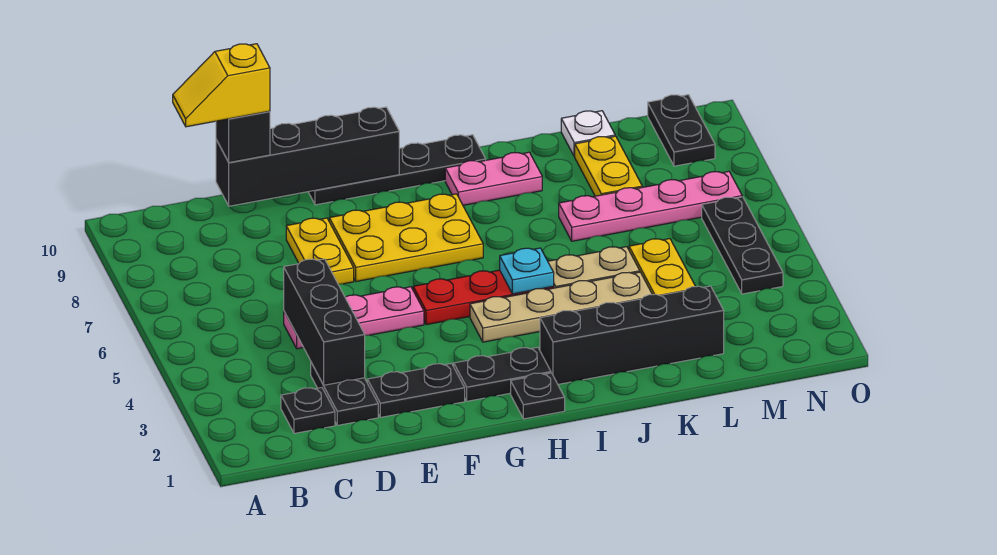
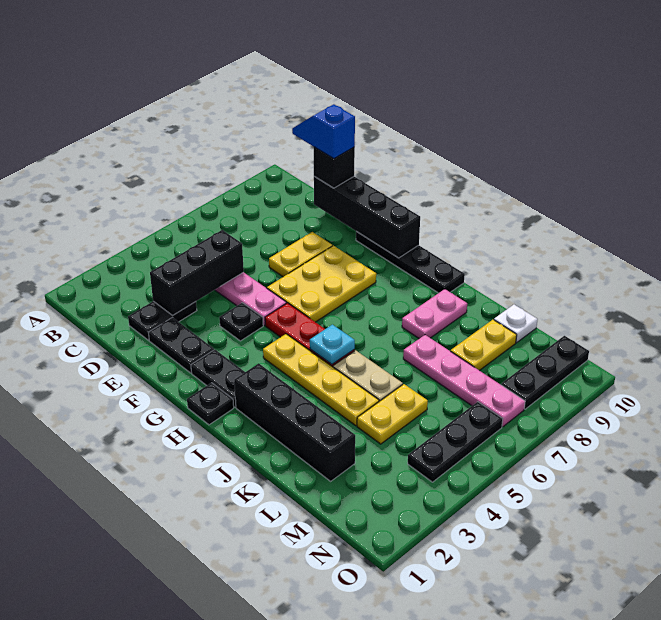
black 1x1 plate [281,388,335,433] -> black 1x1 plate moved to [219,303,263,341]
yellow 1x2 slope [173,44,270,127] -> blue 1x2 slope [292,104,355,159]
yellow 2x3 plate [329,194,483,281] -> yellow 2x3 plate turned to [267,246,376,322]
tan 1x4 plate [470,272,652,342] -> yellow 1x4 plate [263,334,379,426]
pink 1x2 plate [445,152,542,205] -> pink 1x2 plate turned to [402,289,467,339]
black 1x2 plate [648,95,715,166] -> black 1x3 plate [501,336,589,409]

